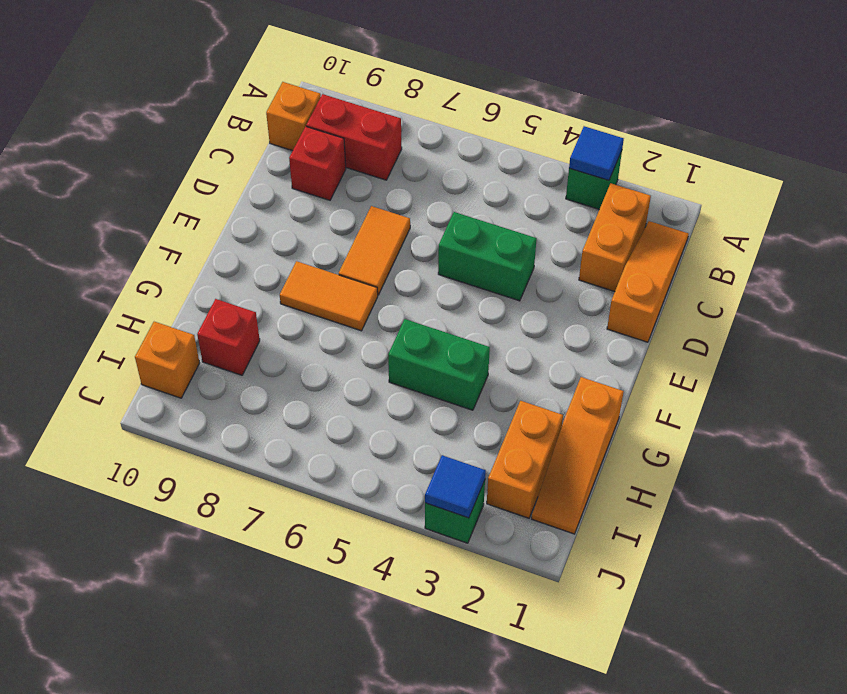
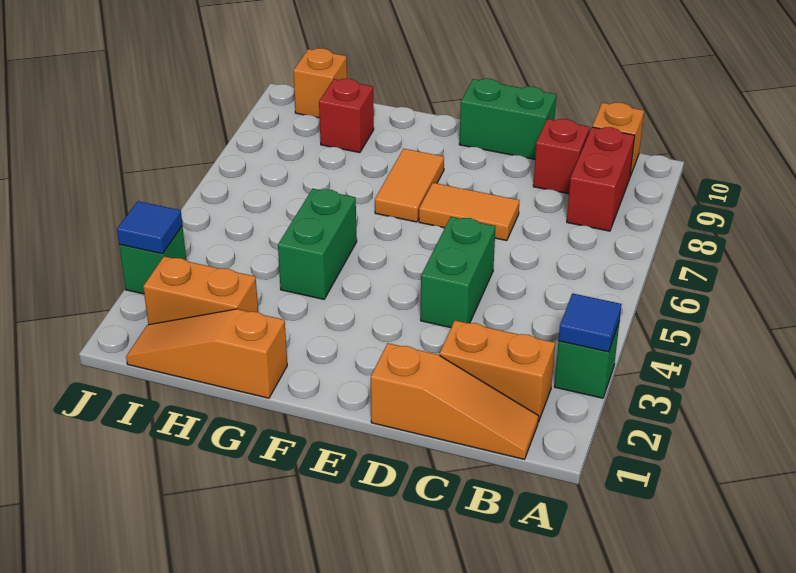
none -> green 1x2 brick [459,79,556,159]

